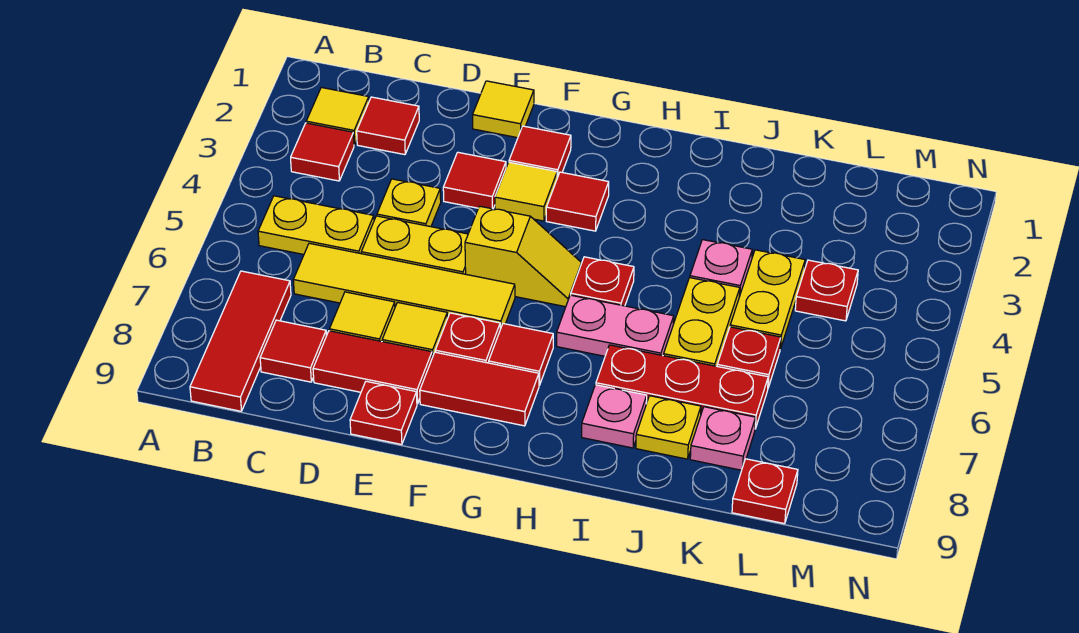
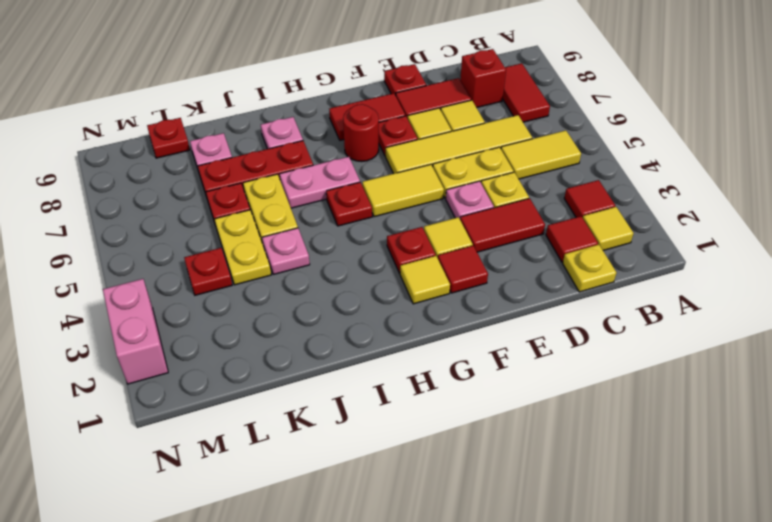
yellow 1x2 plate [258,196,374,254] -> yellow 1x2 tile [501,130,581,179]
red 1x3 tile [190,271,291,411] -> red 1x2 tile [503,63,550,122]
red 1x1 tile [260,320,326,382] -> red 1x1 brick [460,49,506,108]
yellow 1x1 tile [473,81,534,138] -> yellow 1x1 tile moved to [400,256,450,304]
red 1x1 tile [443,152,506,209] -> red 1x2 tile [460,198,545,252]
none -> pink 1x1 plate [446,181,494,219]
yellow 1x2 slope [465,206,581,307] -> yellow 1x2 tile [362,164,444,217]
red 1x1 tile [546,172,609,231] -> red 1x1 plate [387,227,436,273]
red 1x1 tile [489,324,553,385] -> red 1x1 round brick [343,104,379,162]
yellow 1x1 plate [636,396,701,459] -> yellow 1x1 plate moved to [563,244,616,292]
none -> pink 1x2 brick [103,279,168,384]

